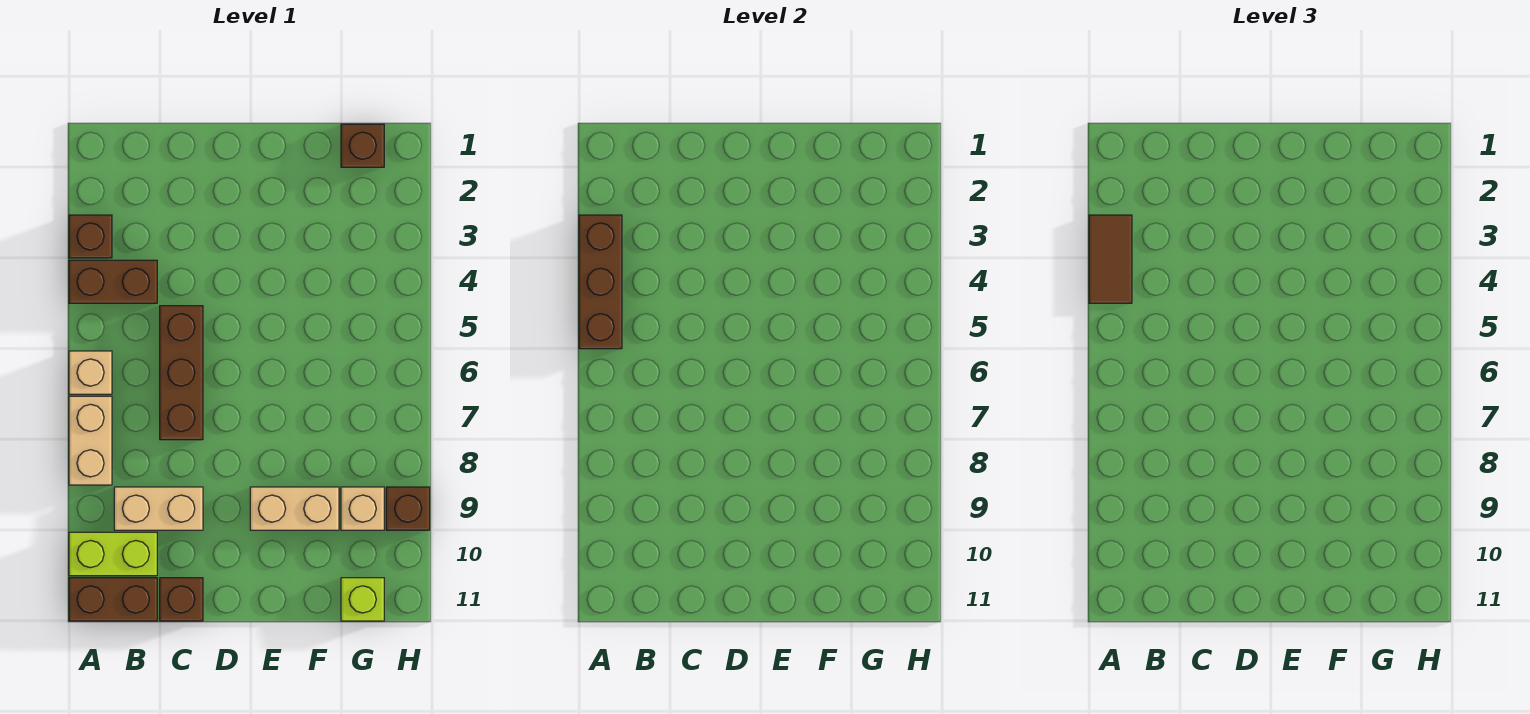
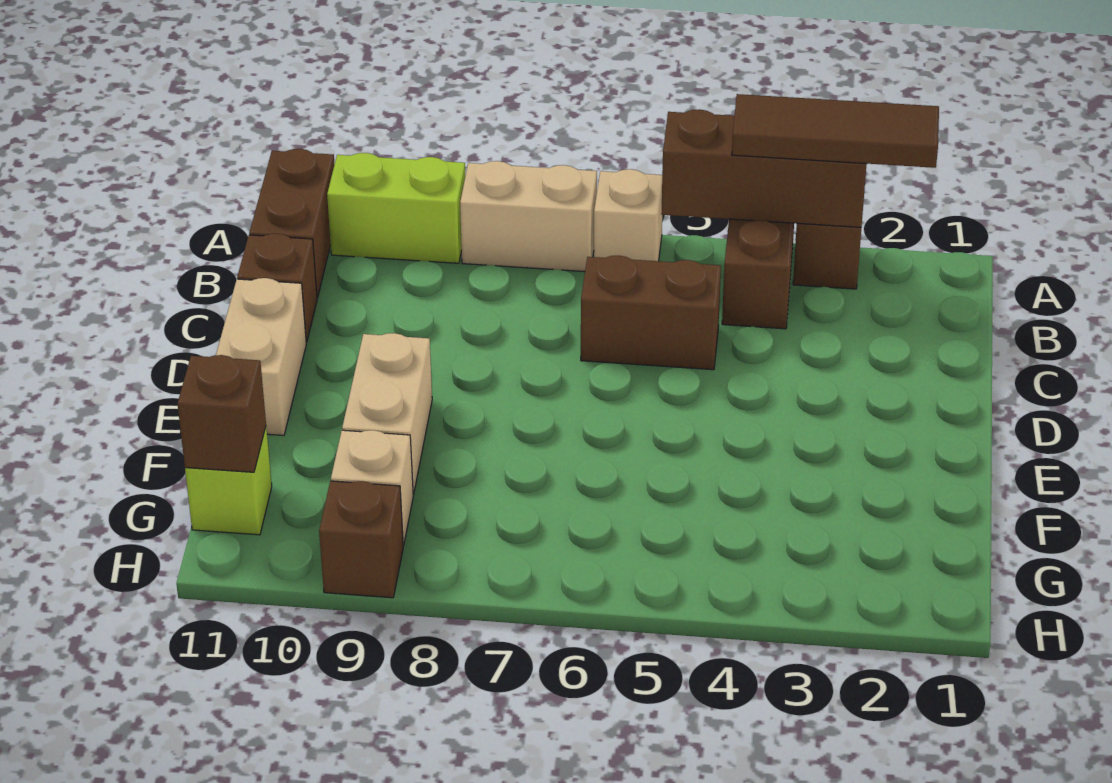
brown 1x2 tile [1089,215,1132,303] -> brown 1x3 tile [732,94,939,168]
lime 1x2 brick [69,532,157,576] -> lime 1x2 brick turned to [327,153,465,263]
tan 1x2 brick [114,487,203,530] -> tan 1x2 brick moved to [216,278,306,435]
brown 1x3 brick [160,306,203,440] -> brown 1x2 brick [581,255,721,370]
brown 1x1 brick [341,124,384,167] -> brown 1x1 brick moved to [177,355,266,472]

